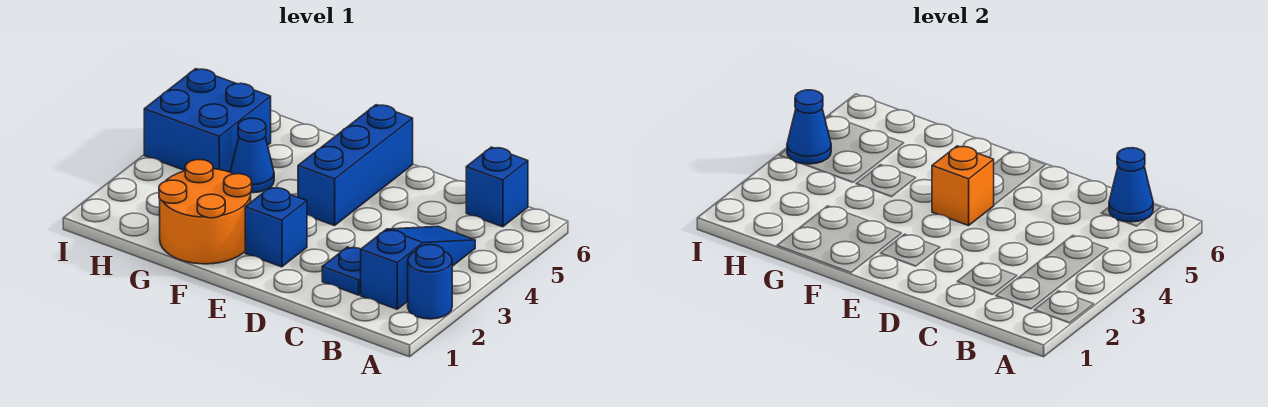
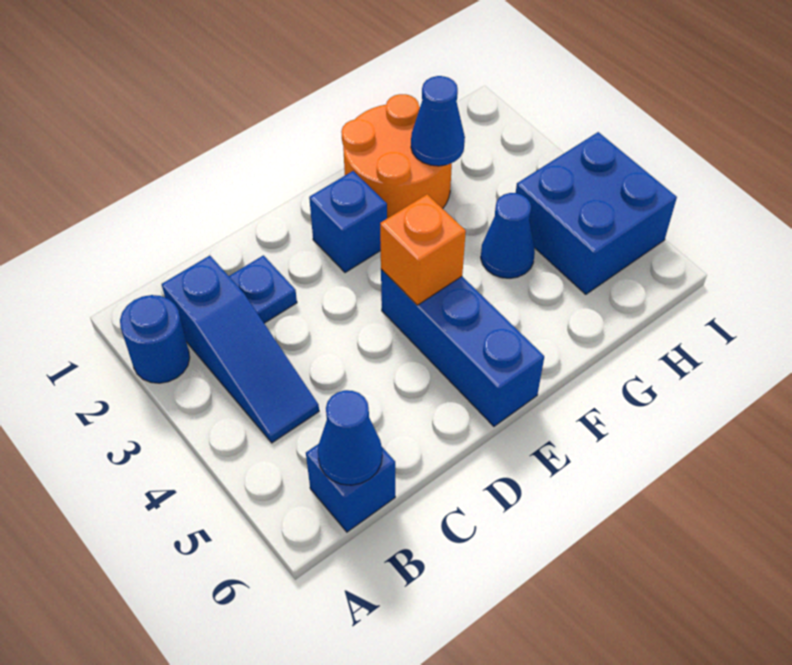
blue 1x1 cone [787,90,831,164] -> blue 1x1 cone moved to [411,76,465,166]

